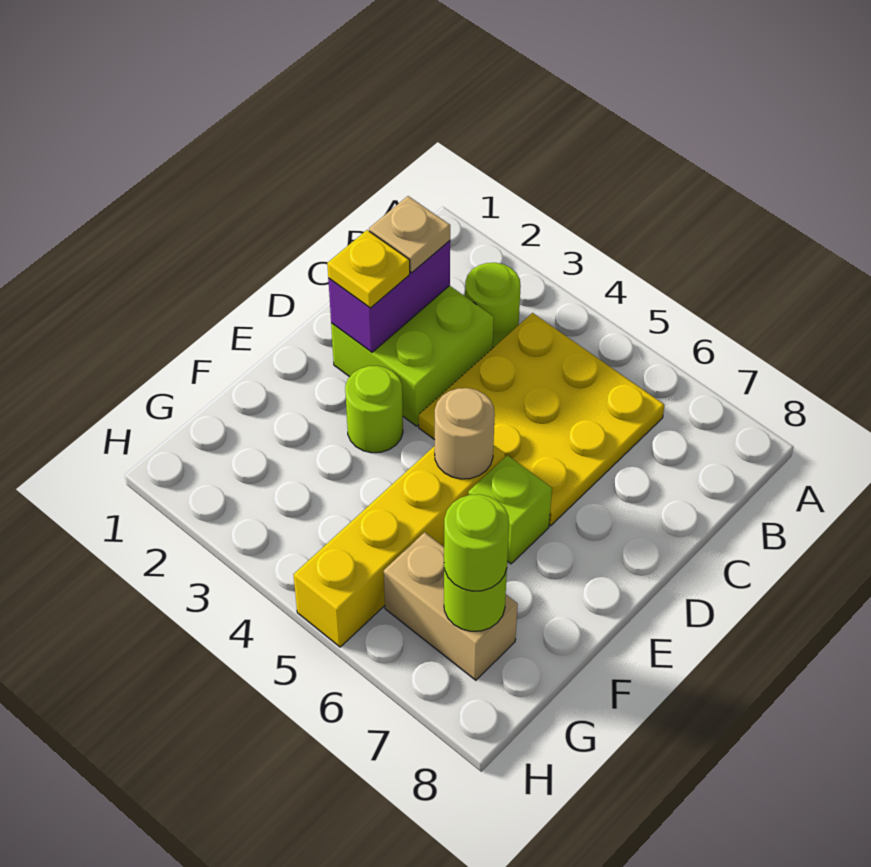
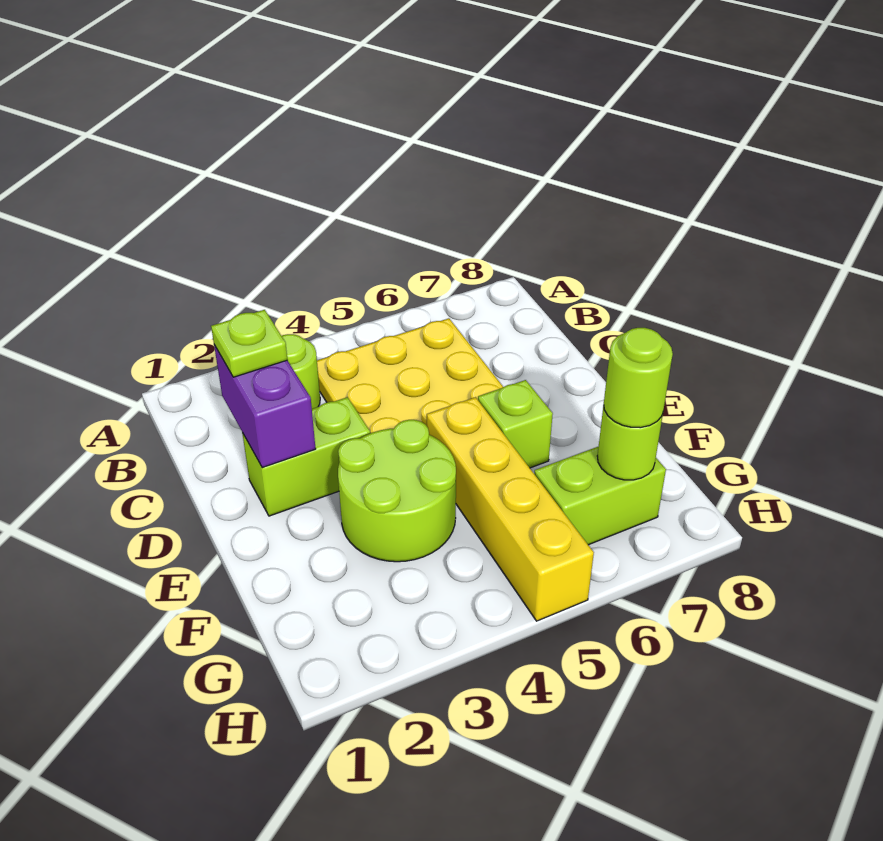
lime 2x2 brick [331,286,494,426] -> lime 1x2 brick [242,397,370,516]
tan 1x1 plate [369,196,450,273] -> lime 1x1 plate [211,310,287,377]
yellow 1x1 plate [327,230,410,308] -> none
lime 1x1 round brick [345,366,403,453] -> lime 2x2 round brick [338,420,456,562]
tan 1x1 round brick [435,388,495,479] -> none
tan 1x2 brick [384,532,518,680] -> lime 1x2 brick [534,446,666,545]

